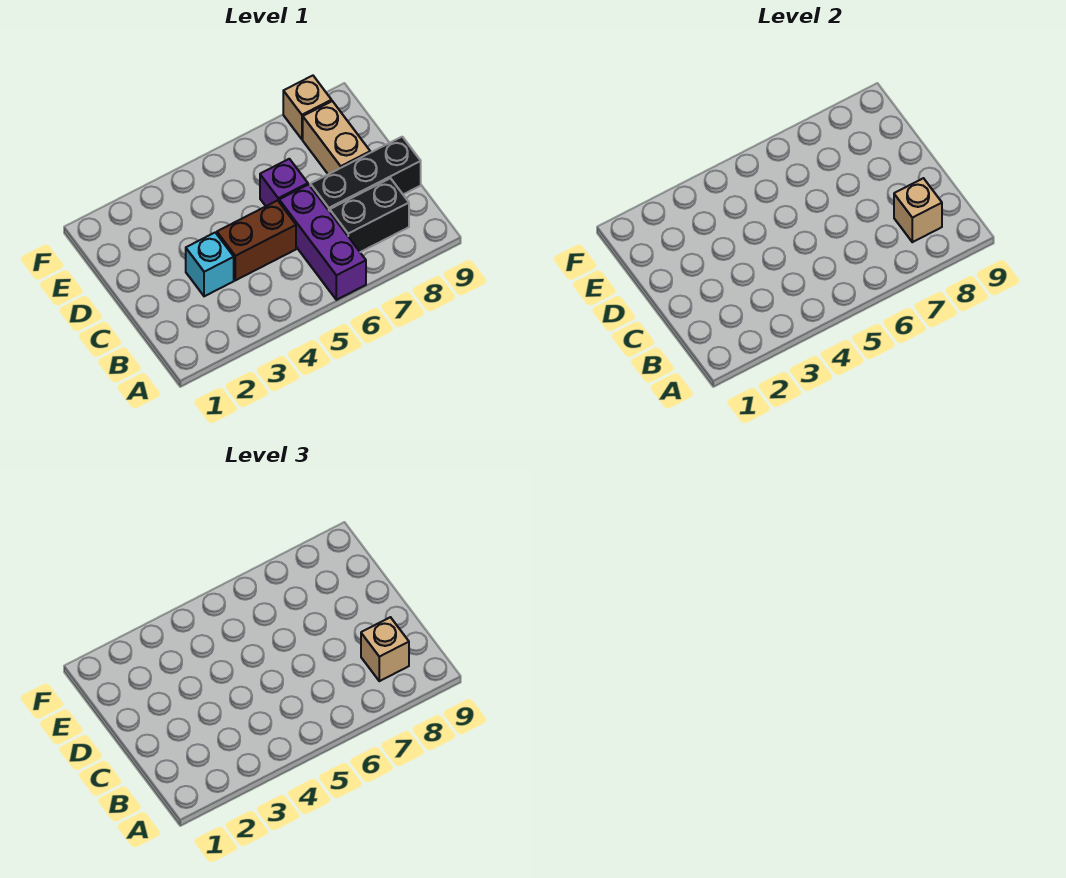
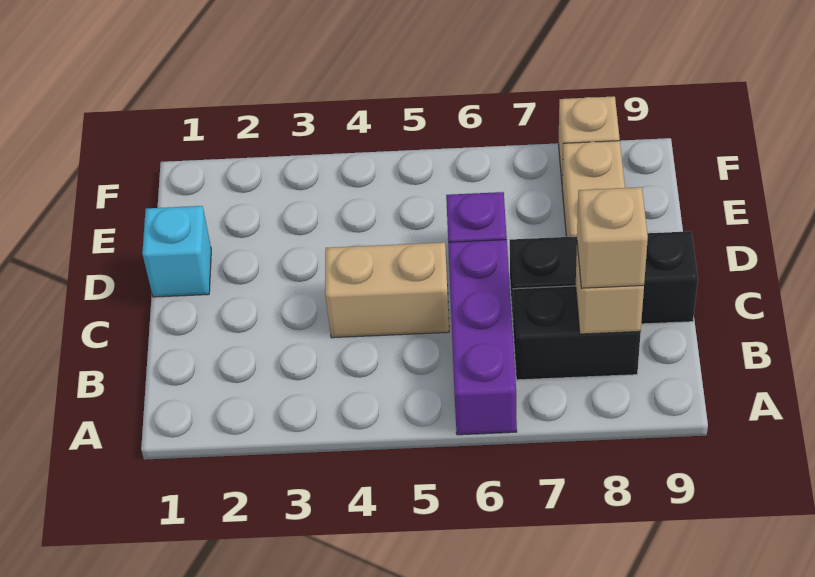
cyan 1x1 brick [186,233,234,296] -> cyan 1x1 brick moved to [142,206,211,297]
brown 1x2 brick [217,200,296,280] -> tan 1x2 brick [325,242,449,338]

